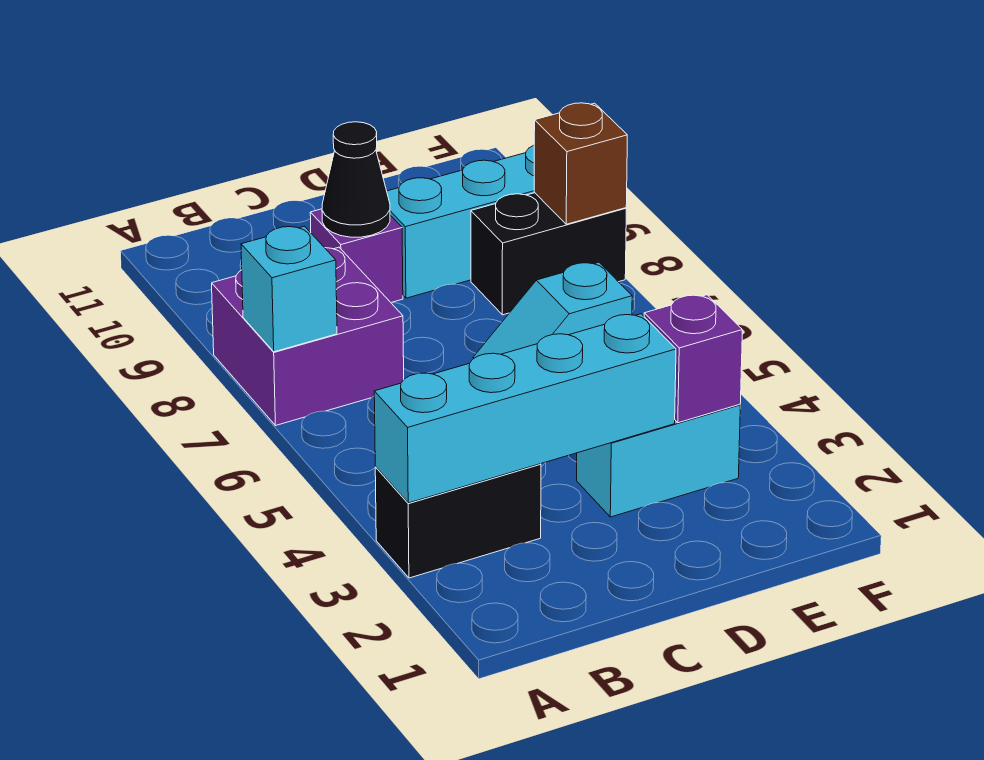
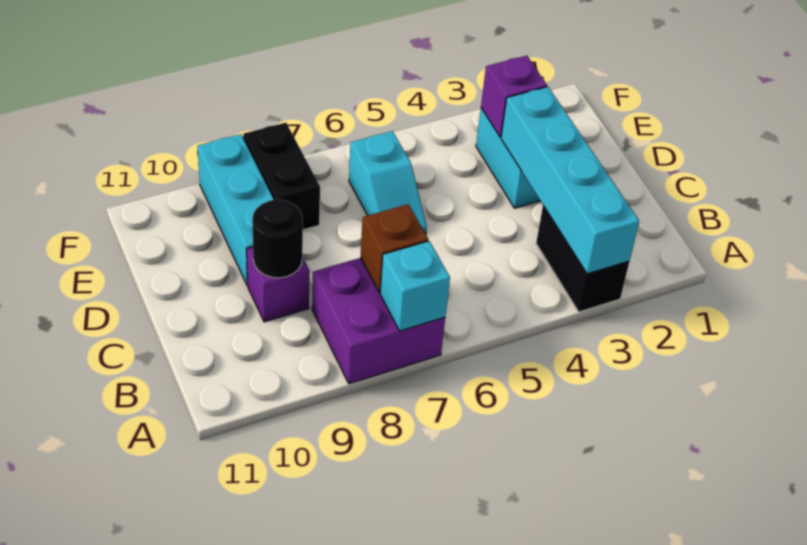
black 1x1 cone [322,122,390,237] -> black 1x1 round brick [252,199,303,278]
brown 1x1 brick [534,103,627,224] -> brown 1x1 brick moved to [360,204,428,293]

